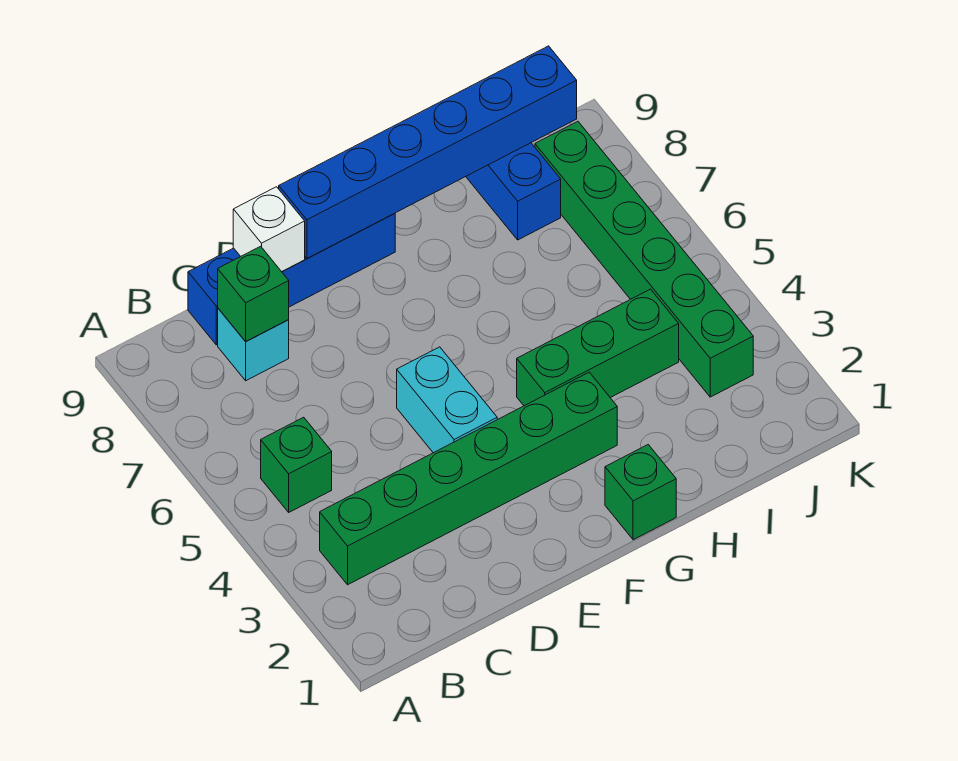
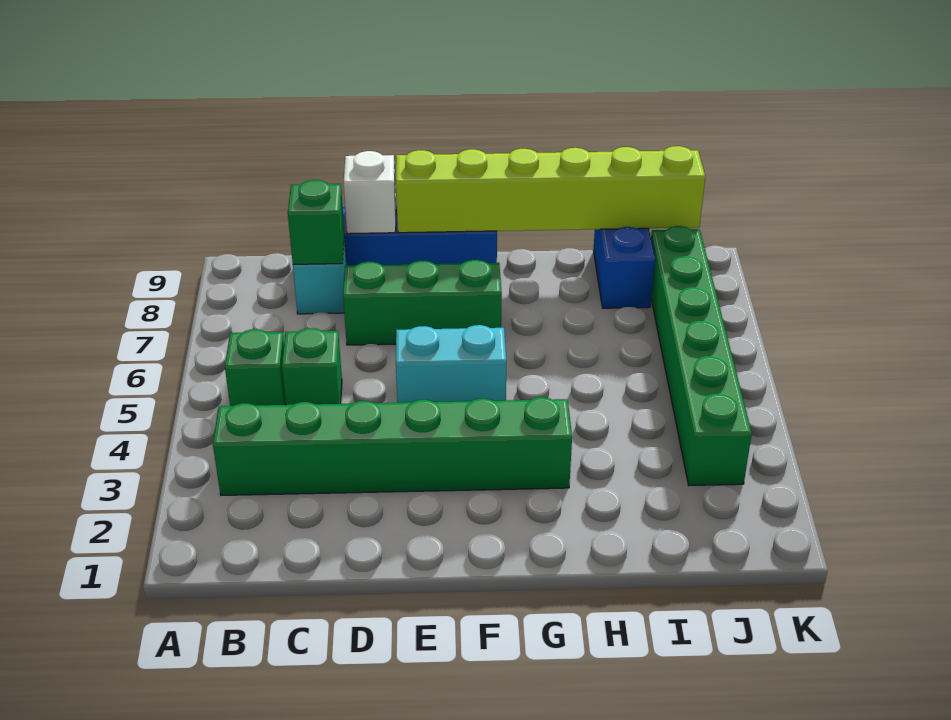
cyan 1x2 brick [397,347,497,453] -> cyan 1x2 brick turned to [396,325,506,403]
blue 1x6 brick [279,46,577,259] -> lime 1x6 brick [396,146,705,233]
green 1x1 brick [605,445,676,540] -> green 1x1 brick moved to [282,328,342,405]
green 1x3 brick [517,289,679,406] -> green 1x3 brick moved to [343,260,502,345]

